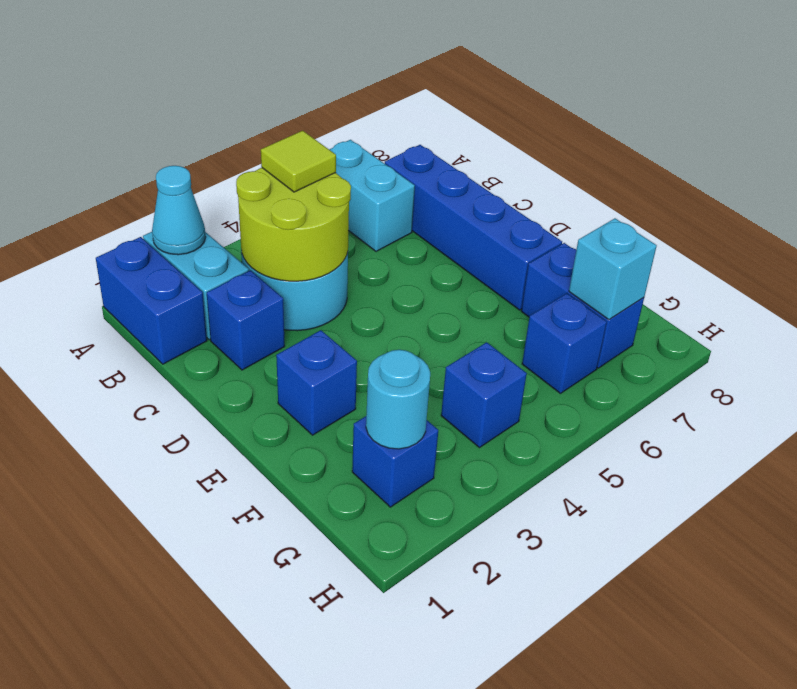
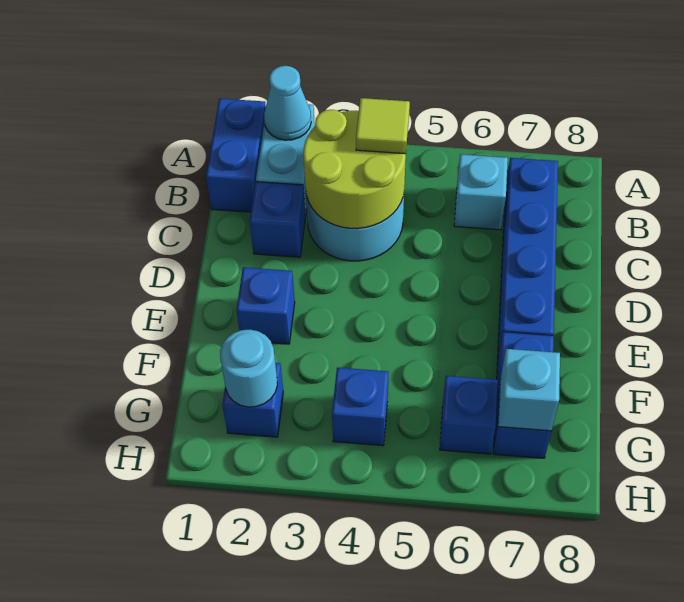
cyan 1x2 brick [329,140,415,251] -> cyan 1x1 brick [454,154,508,230]

